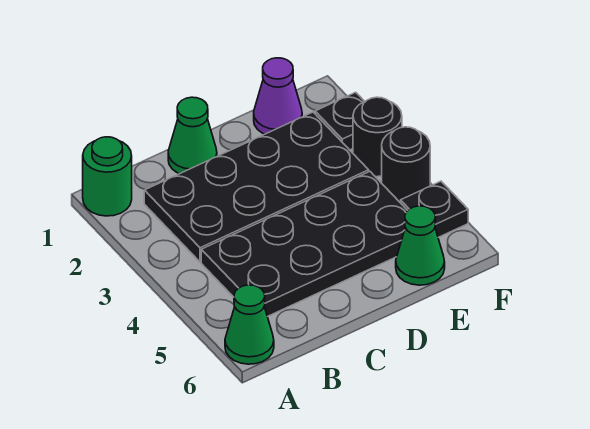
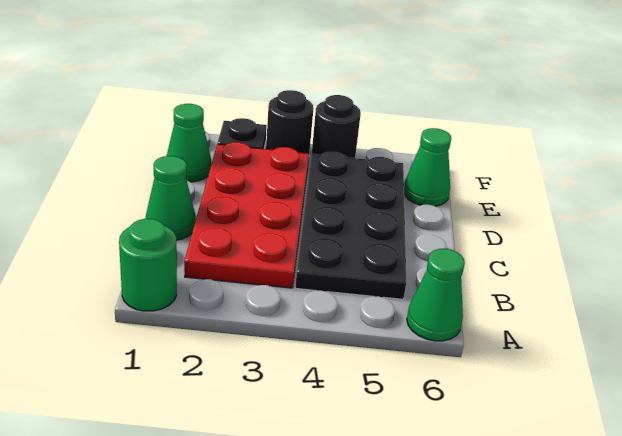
black 2x4 plate [144,112,369,262] -> red 2x4 plate [184,142,309,288]
purple 1x1 cone [254,58,302,134] -> green 1x1 cone [167,104,211,182]
black 1x1 plate [401,181,468,237] -> none

